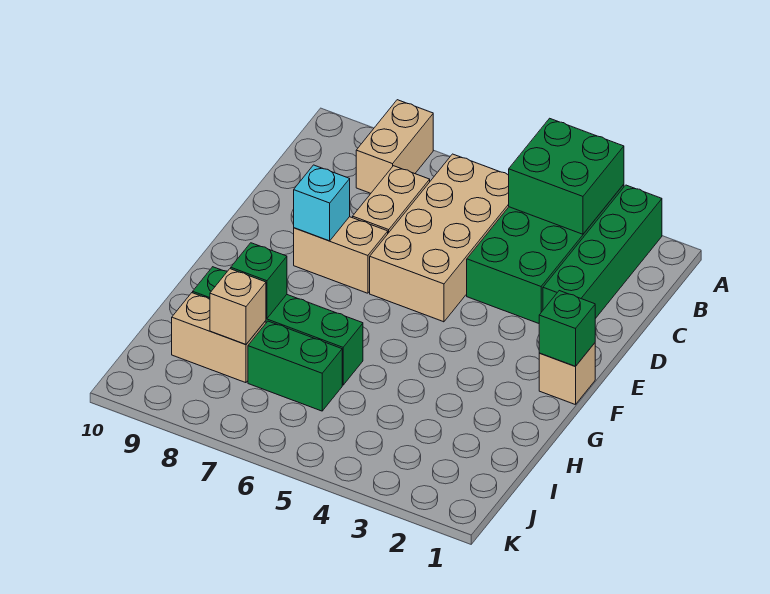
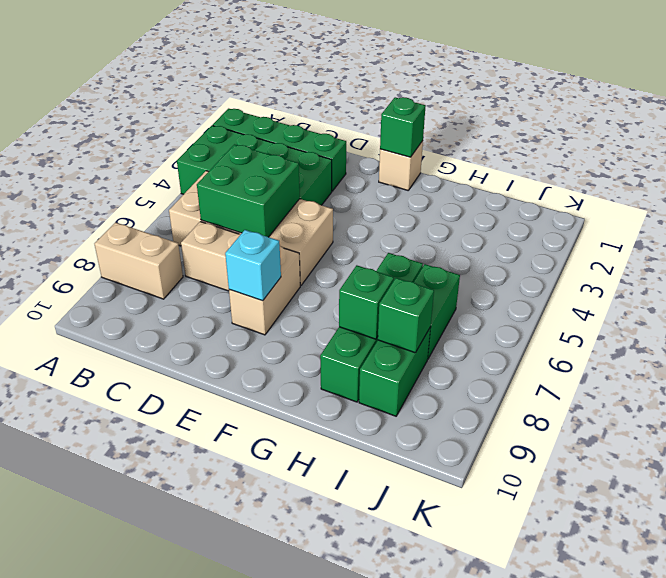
green 2x2 brick [509,118,624,234] -> green 2x2 brick moved to [197,145,300,237]
tan 1x2 brick [172,293,266,383] -> green 1x2 brick [359,327,431,416]
tan 1x1 brick [210,269,266,345] -> green 1x1 brick [378,278,434,353]

